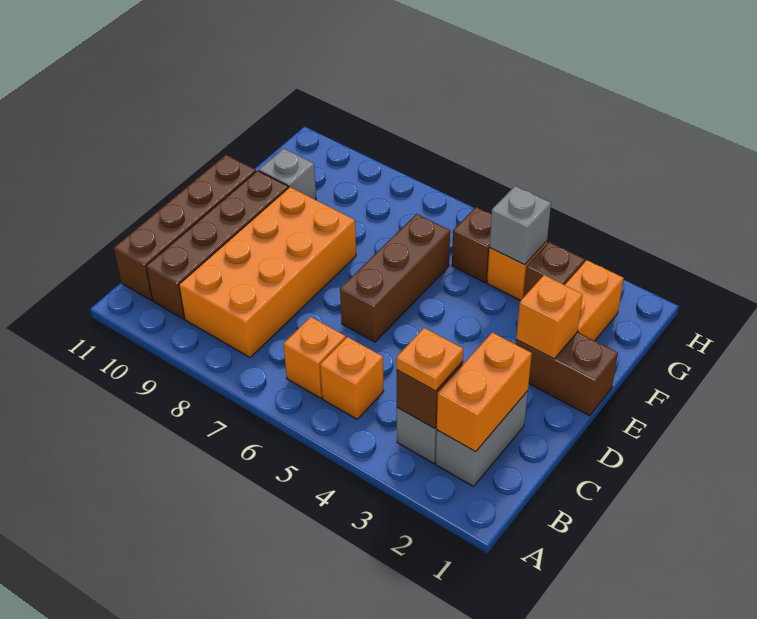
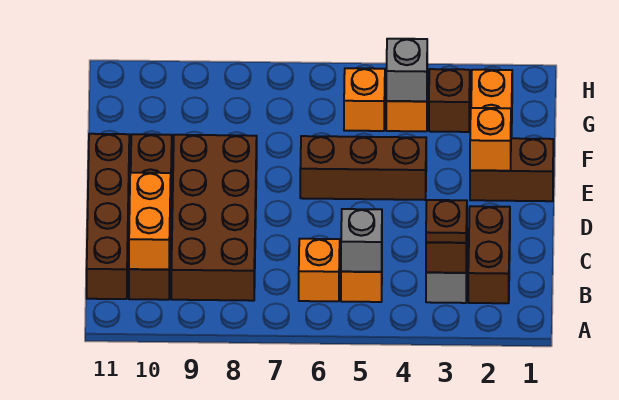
grey 1x2 brick [436,391,528,486] -> brown 1x2 brick [468,206,510,303]
orange 1x2 brick [437,333,532,452] -> orange 1x2 brick moved to [129,173,171,270]
orange 1x1 plate [396,328,463,391] -> brown 1x1 plate [426,200,467,243]
orange 2x4 brick [179,187,356,357] -> brown 2x4 brick [171,135,257,301]
brown 1x3 brick [340,214,450,342] -> brown 1x3 brick turned to [300,136,426,200]
grey 1x1 brick [259,149,316,200] -> grey 1x1 brick moved to [341,209,382,272]
brown 1x1 brick [452,207,491,282] -> orange 1x1 brick [344,68,385,131]

